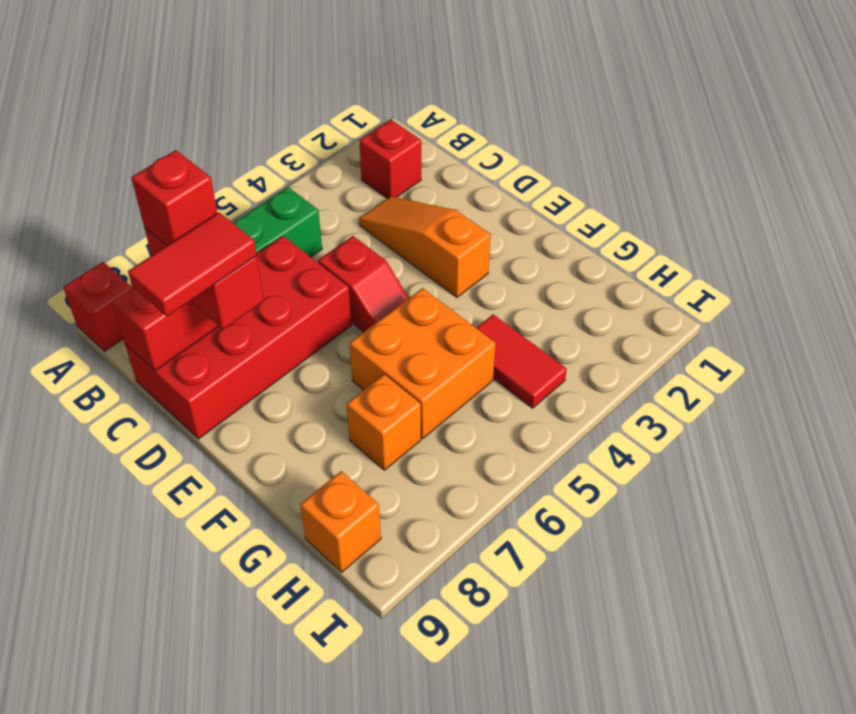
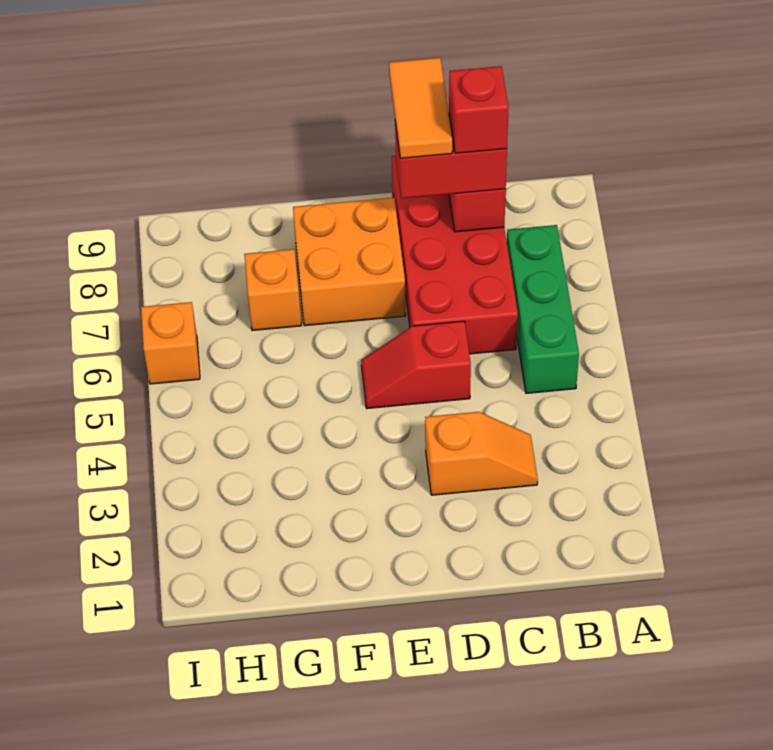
red 1x1 brick [63,262,132,351] -> none
red 1x1 brick [359,120,421,199] -> none
orange 1x3 slope [359,196,491,297] -> orange 1x2 slope [425,412,538,495]
red 1x2 tile [128,212,257,316] -> orange 1x2 tile [389,58,453,158]
orange 2x2 brick [349,288,496,439] -> orange 2x2 brick moved to [293,198,406,326]
red 1x2 tile [476,314,567,408] -> none
orange 1x1 brick [300,471,381,572] -> orange 1x1 brick moved to [141,302,200,384]

